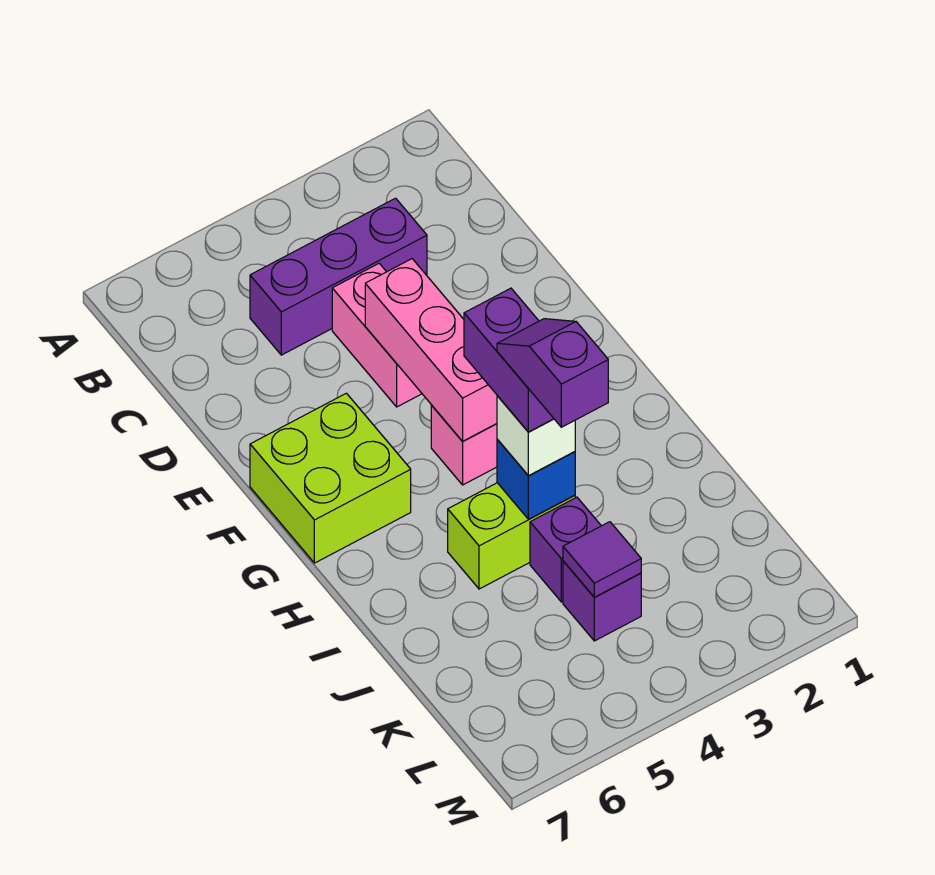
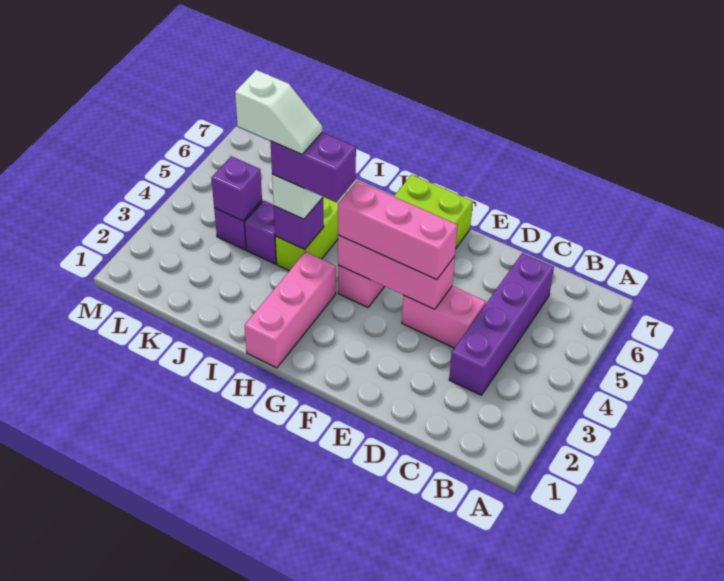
purple 1x3 brick [250,198,427,355] -> purple 1x4 brick [449,253,554,395]
none -> pink 1x3 brick [338,181,457,280]
none -> pink 1x3 brick [244,252,336,368]
blue 1x1 brick [497,439,575,519] -> purple 1x1 brick [274,198,324,250]
purple 1x2 slope [497,319,608,427] -> white 1x2 slope [235,70,322,154]
purple 1x1 tile [563,522,641,597] -> purple 1x1 brick [211,156,262,221]

